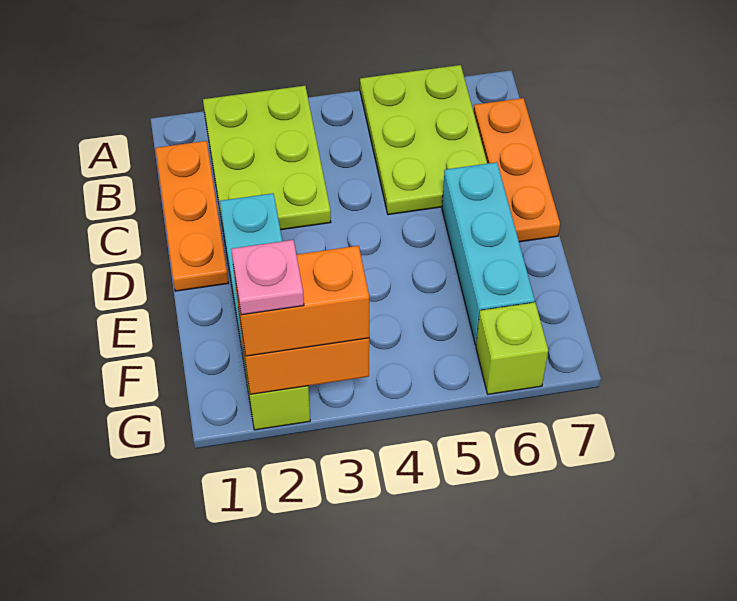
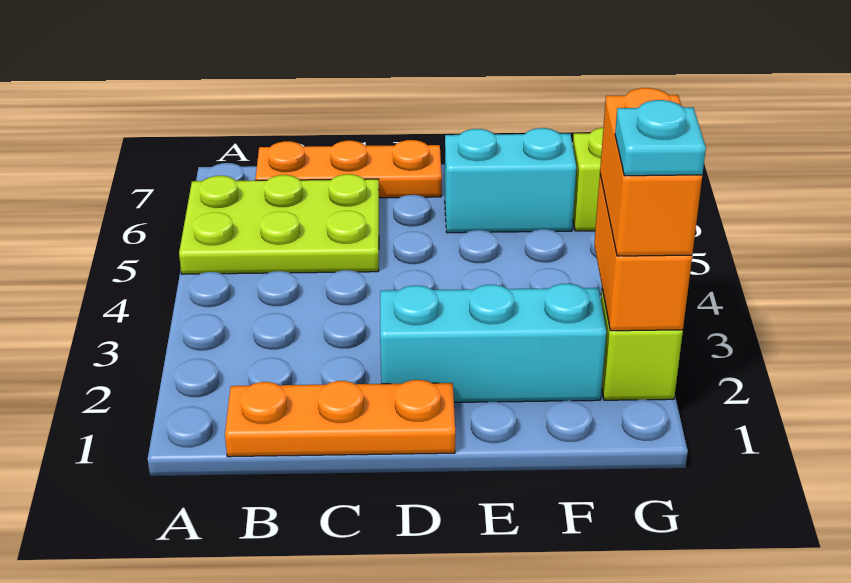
lime 2x3 plate [203,86,331,230] -> none
cyan 1x3 brick [442,162,535,345] -> cyan 1x2 brick [445,128,576,233]
pink 1x1 plate [231,240,304,315] -> cyan 1x1 plate [615,100,706,176]

